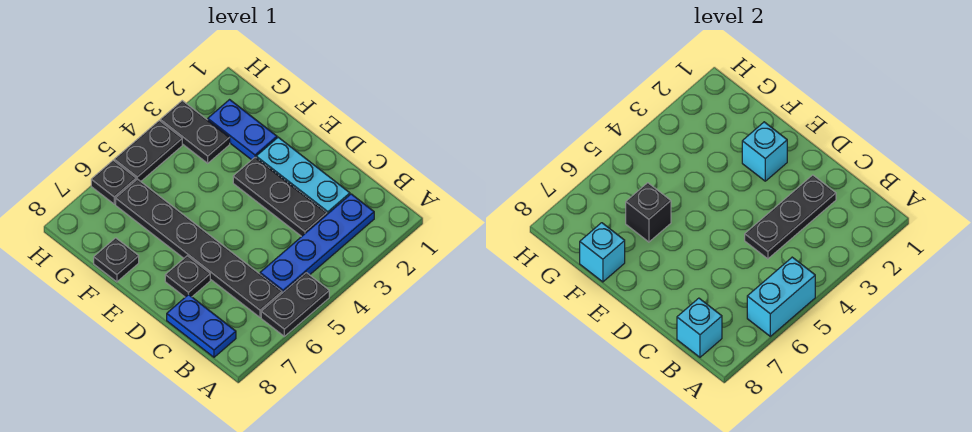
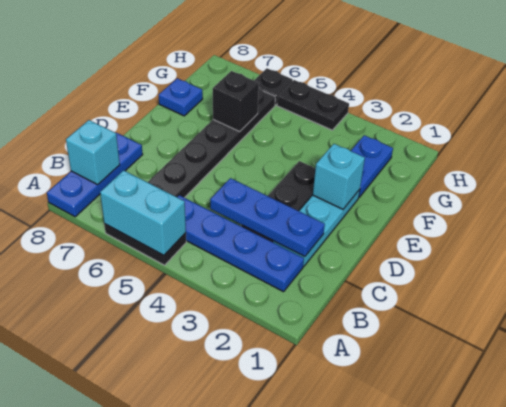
blue 1x2 plate [167,294,236,357] -> blue 1x3 plate [47,132,143,217]
black 1x3 plate [745,175,836,259] -> blue 1x3 plate [210,178,325,257]
black 1x1 plate [165,256,210,297] -> none
black 1x1 plate [94,238,139,282] -> blue 1x1 plate [159,78,203,116]
cyan 1x1 brick [580,223,625,282] -> none
black 1x2 plate [160,101,230,163] -> none

